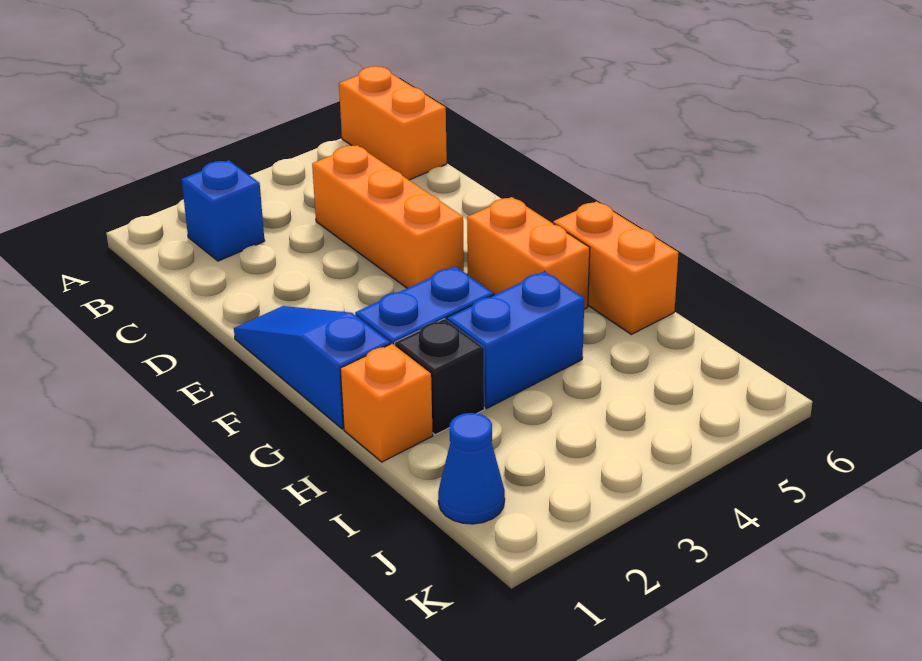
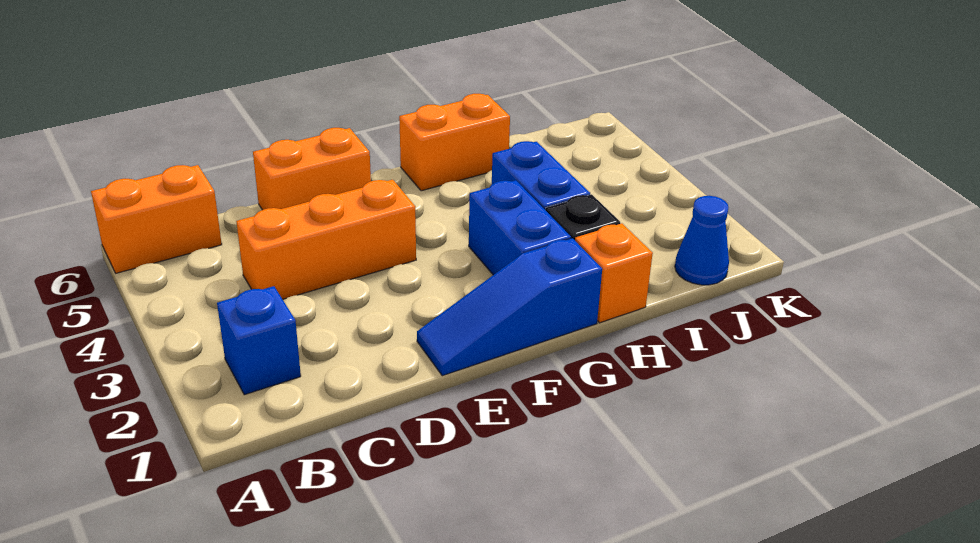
orange 1x2 brick [467,197,590,309] -> orange 1x2 brick moved to [253,128,371,210]

